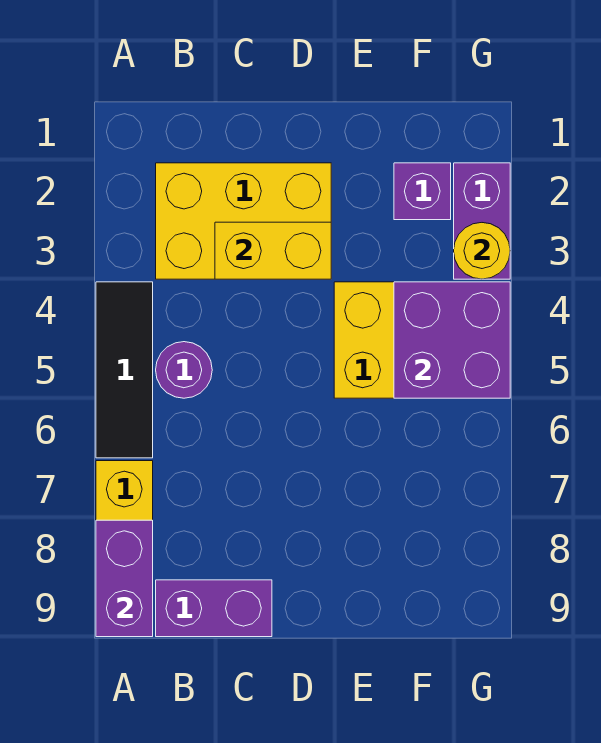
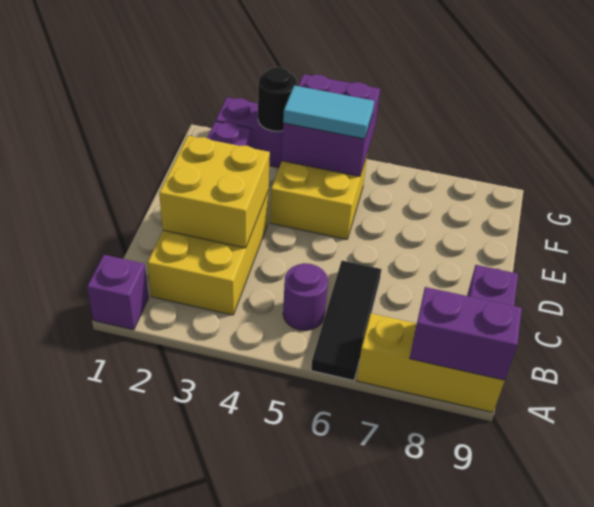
none -> purple 1x1 brick [87,255,149,330]
black 1x3 tile [96,282,153,458] -> black 1x3 tile turned to [311,261,381,380]
yellow 1x2 brick [215,222,331,279] -> yellow 2x2 brick [159,136,270,248]
none -> cyan 1x2 tile [283,86,374,139]
yellow 1x1 round brick [454,223,510,279] -> black 1x1 round brick [258,67,297,131]

